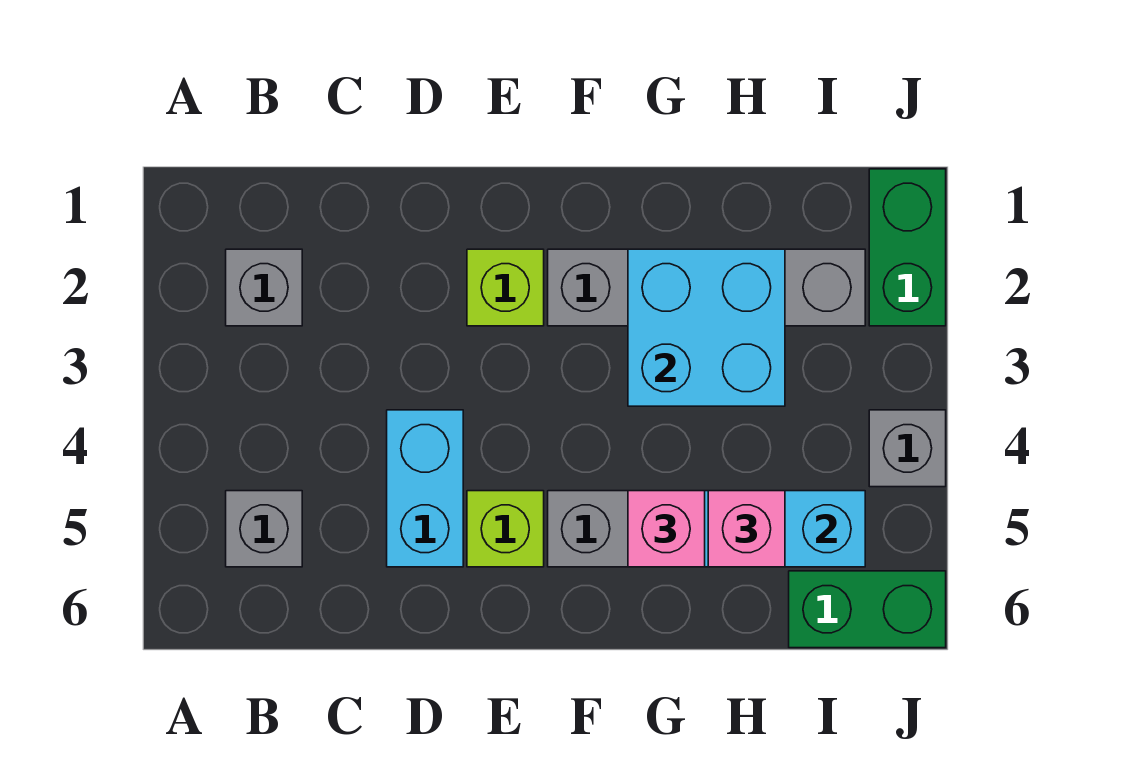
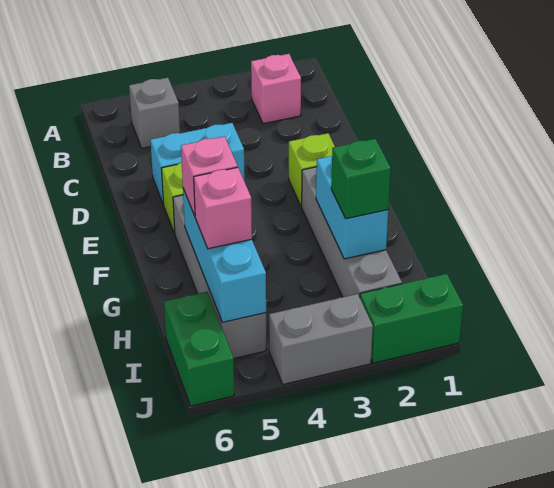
grey 1x1 brick [226,249,302,326] -> pink 1x1 brick [251,54,301,124]
cyan 2x2 brick [628,249,785,406] -> cyan 1x2 brick [316,156,388,259]
none -> green 1x1 brick [331,139,391,219]
grey 1x1 brick [869,410,946,487] -> grey 1x2 brick [269,294,373,384]

